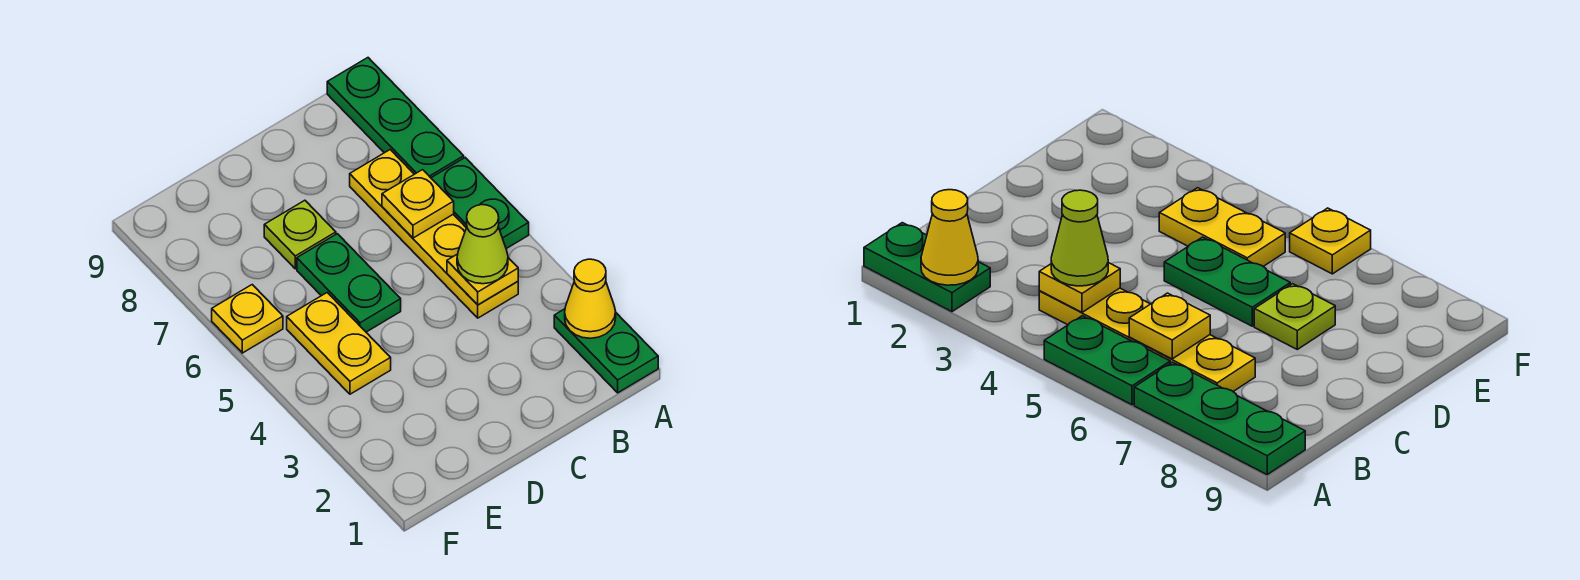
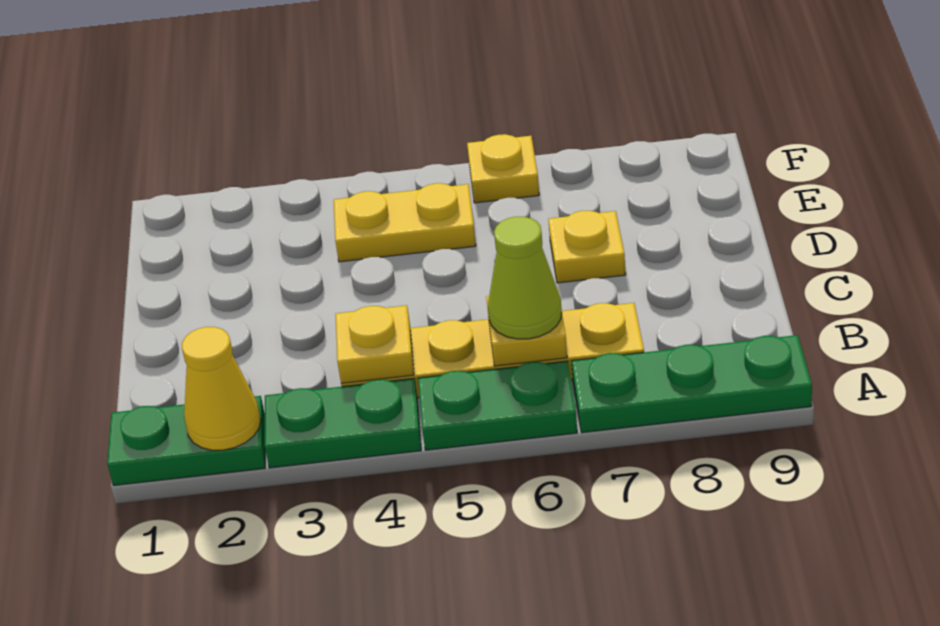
lime 1x1 cone [457,205,508,284] -> lime 1x1 cone moved to [488,217,562,339]
green 1x2 plate [297,234,401,332] -> green 1x2 plate moved to [265,379,421,468]
lime 1x1 plate [264,200,336,269] -> yellow 1x1 plate [548,211,626,283]

